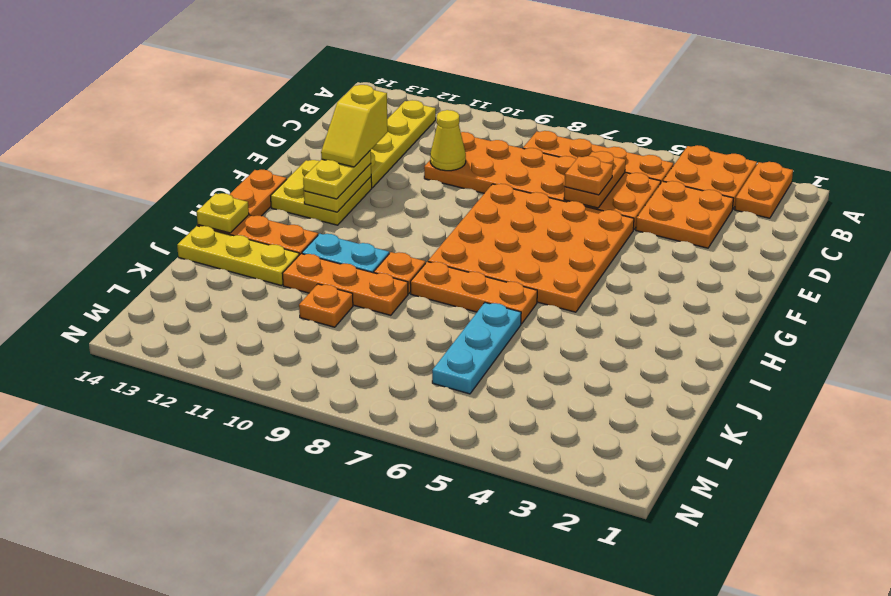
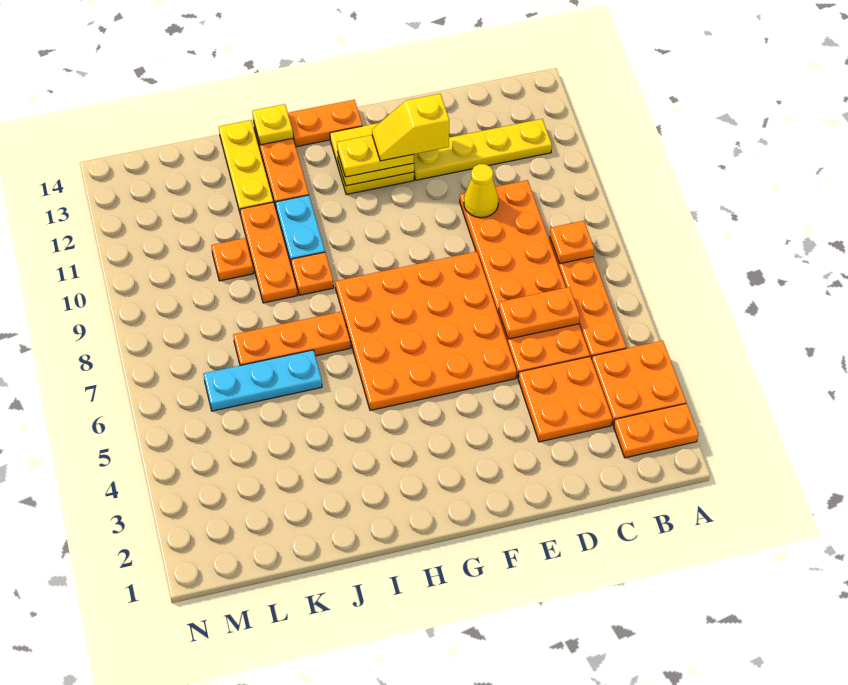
orange 1x1 plate [564,156,613,195] -> orange 1x1 plate moved to [550,221,594,264]
orange 1x3 plate [410,262,537,324] -> orange 1x3 plate turned to [233,312,351,365]

